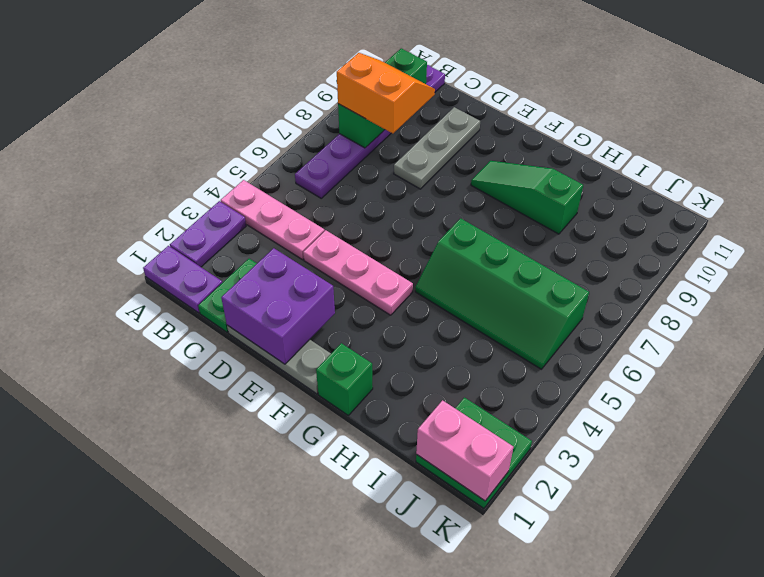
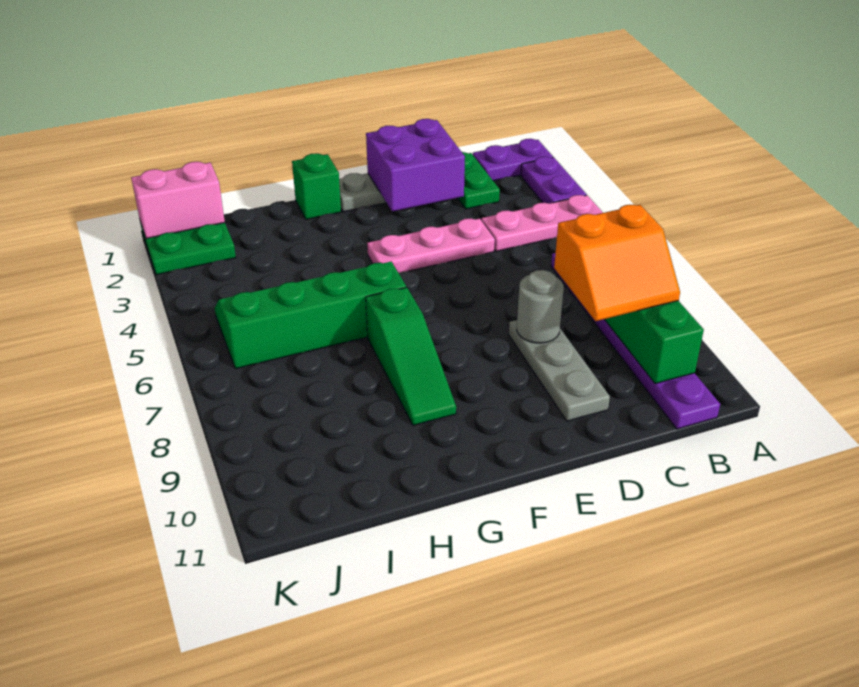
none -> grey 1x1 round brick [517,270,564,343]
green 1x3 slope [471,161,583,234] -> green 1x3 slope turned to [366,287,456,425]

